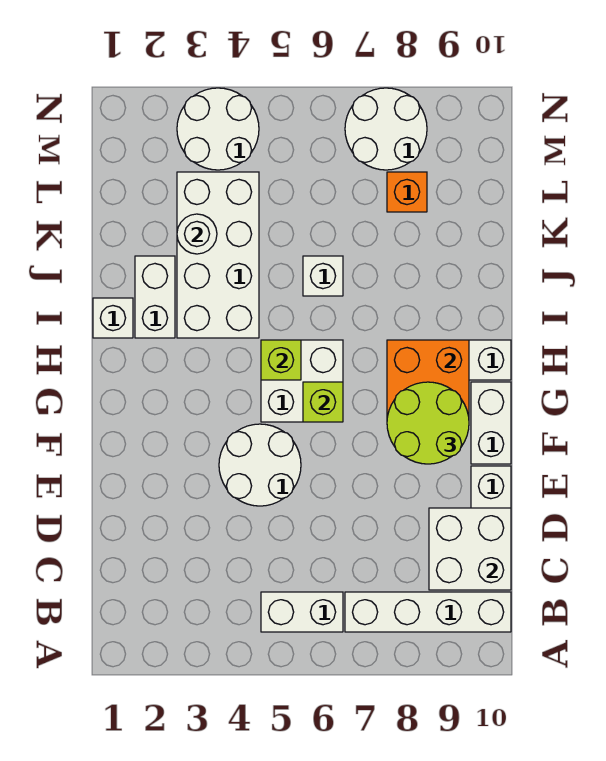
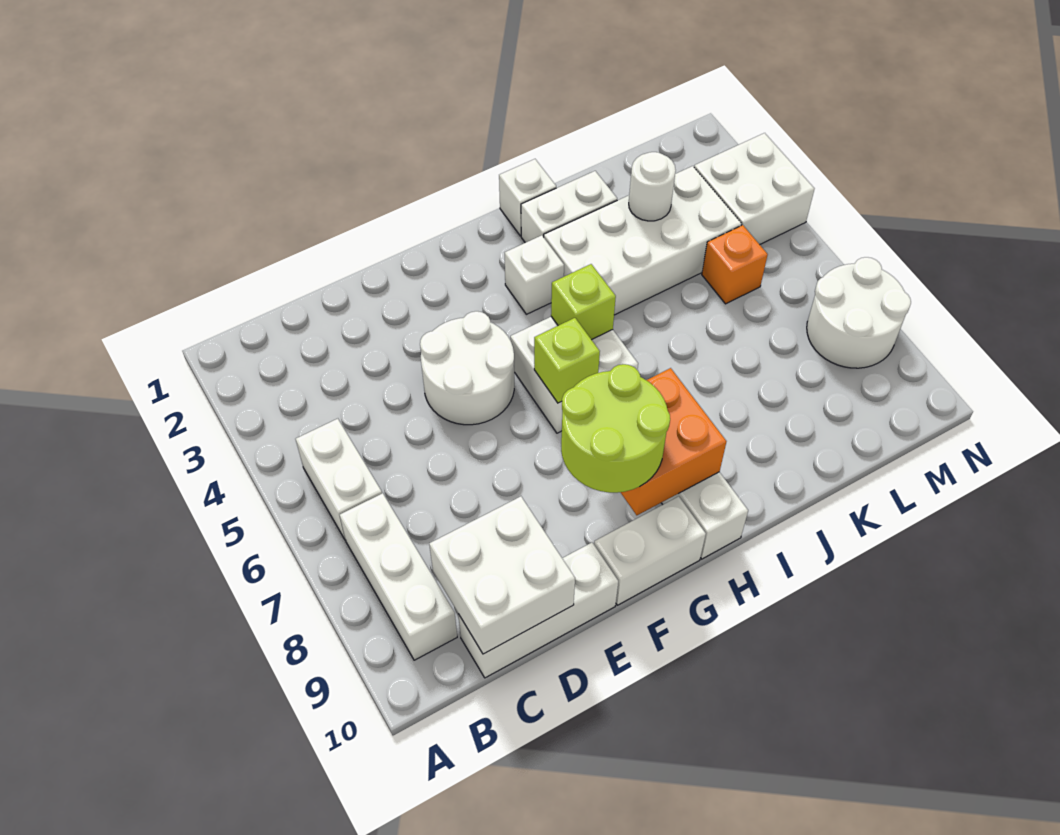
white 1x4 brick [345,592,511,632] -> white 1x3 brick [340,493,457,660]
white 1x1 brick [303,256,343,296] -> white 1x1 brick moved to [505,235,564,314]
orange 1x1 brick [387,172,427,212] -> orange 1x1 brick moved to [702,225,768,304]
white 2x2 round brick [177,88,259,170] -> white 2x2 brick [694,133,814,244]

